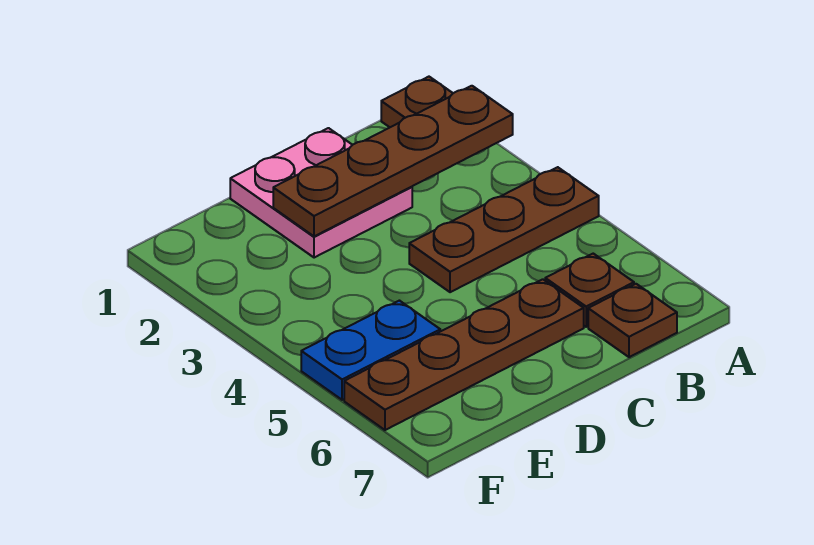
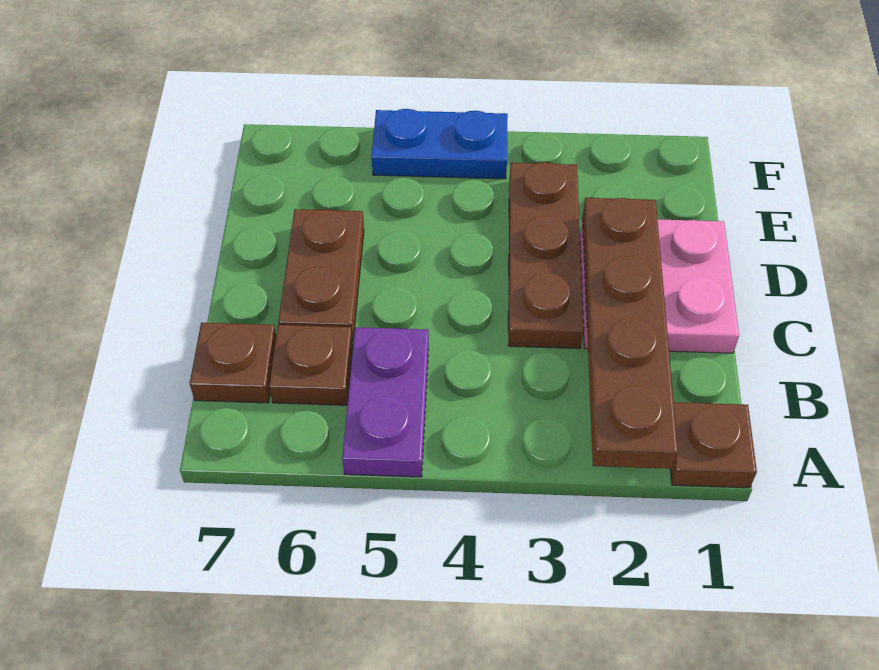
brown 1x3 plate [409,167,599,292] -> brown 1x3 plate moved to [508,162,583,349]
none -> purple 1x2 plate [342,327,429,477]
brown 1x4 plate [344,279,584,430] -> brown 1x2 plate [278,209,364,340]
blue 1x2 plate [301,301,440,400] -> blue 1x2 plate turned to [372,109,508,179]

